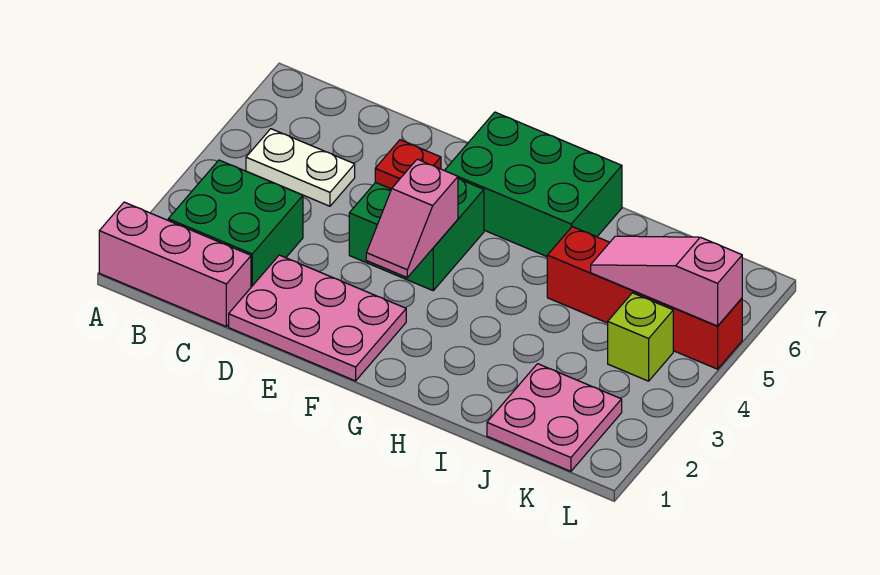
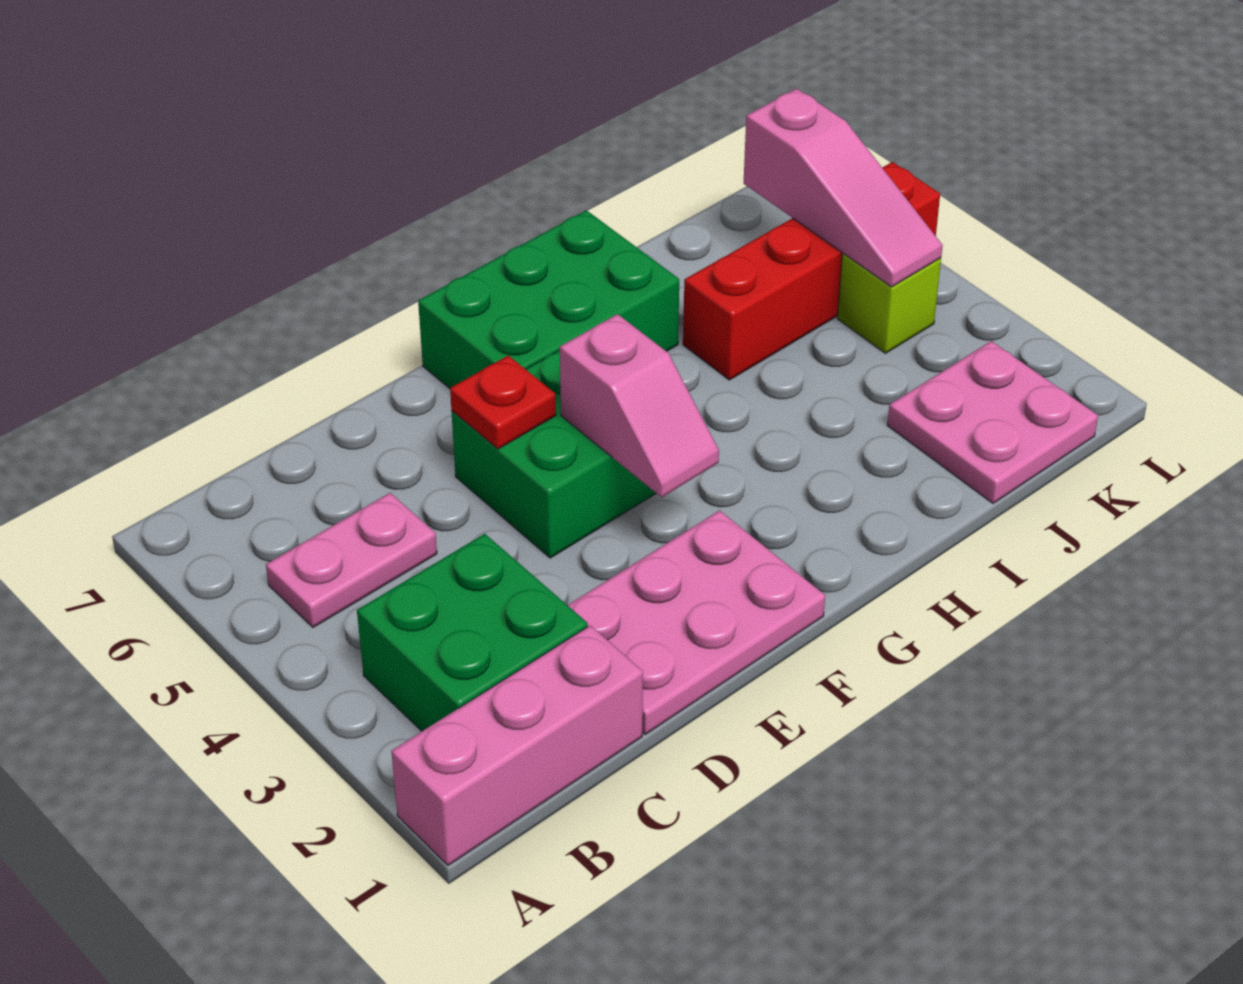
white 1x2 plate [246,129,355,206] -> pink 1x2 plate [266,493,437,627]
pink 1x3 slope [591,236,742,326] -> pink 1x3 slope turned to [744,89,943,287]

